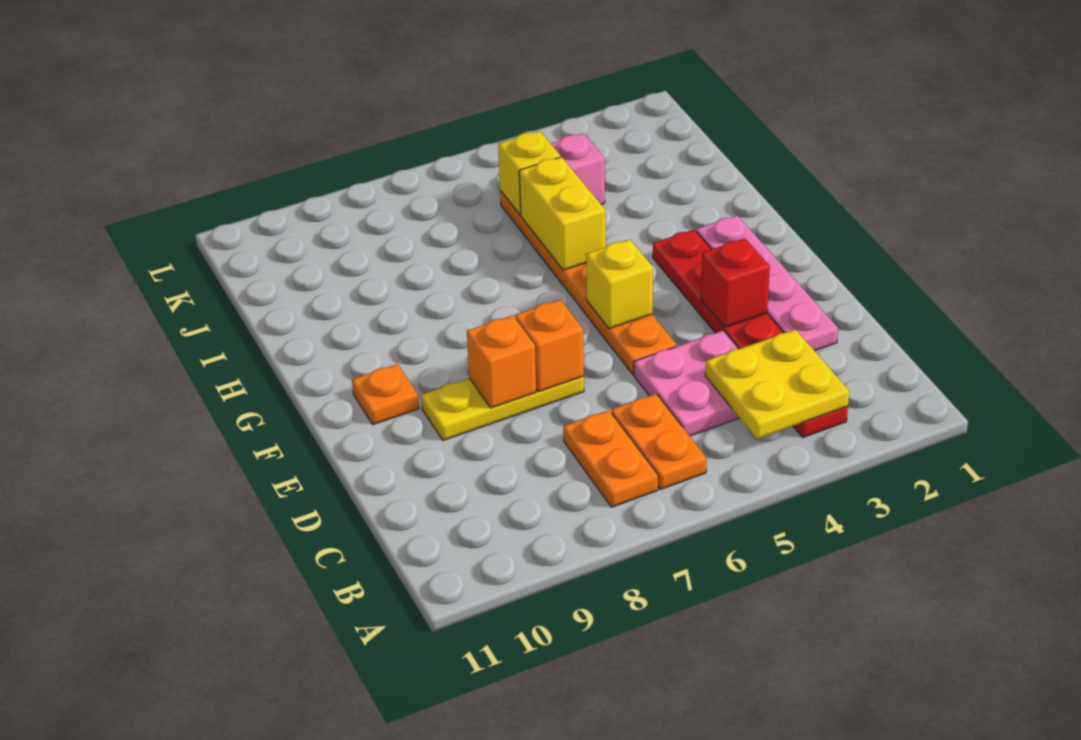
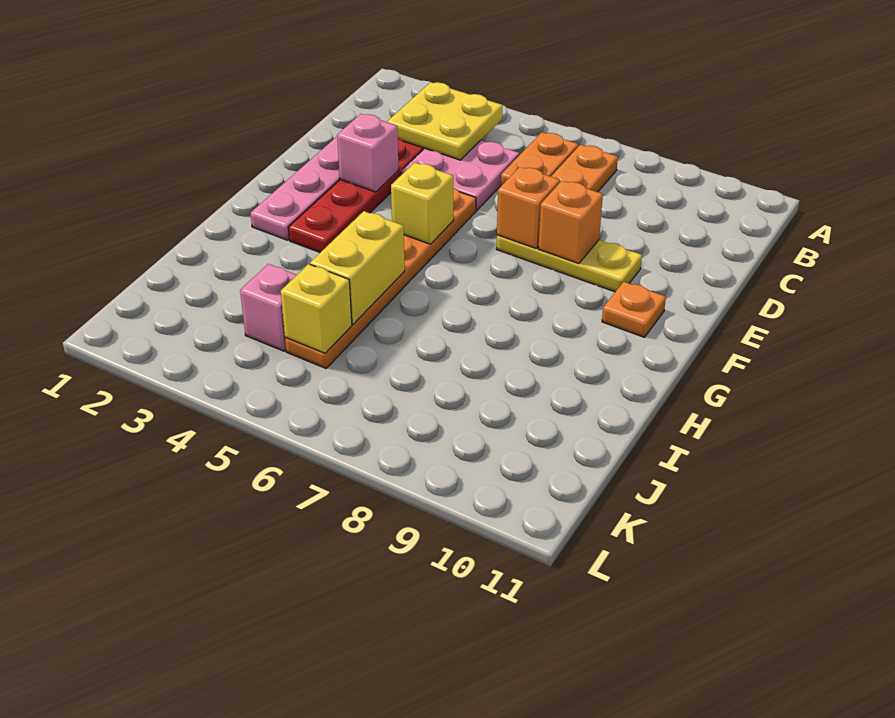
red 1x1 brick [701,238,770,327] -> pink 1x1 brick [337,114,399,192]

